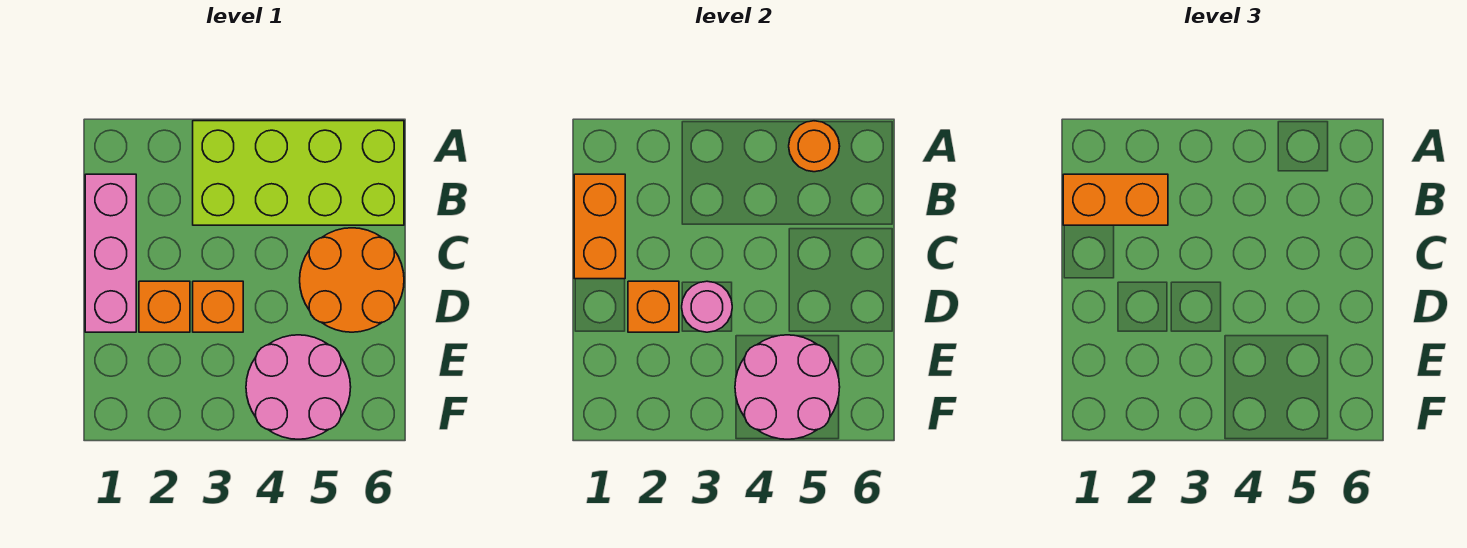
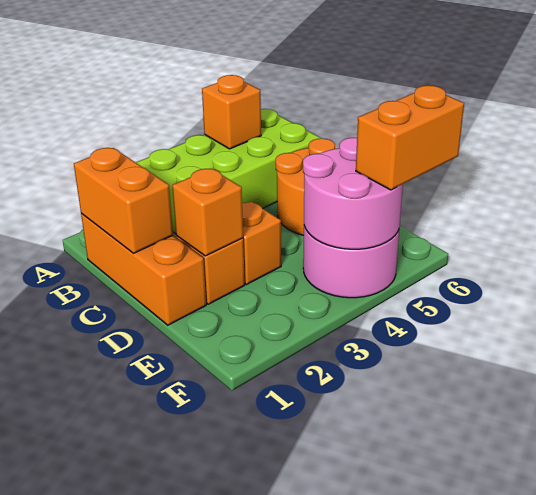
orange 1x1 round brick [789,121,840,172] -> orange 1x1 brick [202,75,261,149]
pink 1x3 brick [85,174,136,332] -> orange 1x3 brick [81,214,206,325]
orange 1x2 brick [1063,174,1168,225] -> orange 1x2 brick moved to [356,85,464,190]
pink 1x1 round brick [682,281,732,332] -> none

